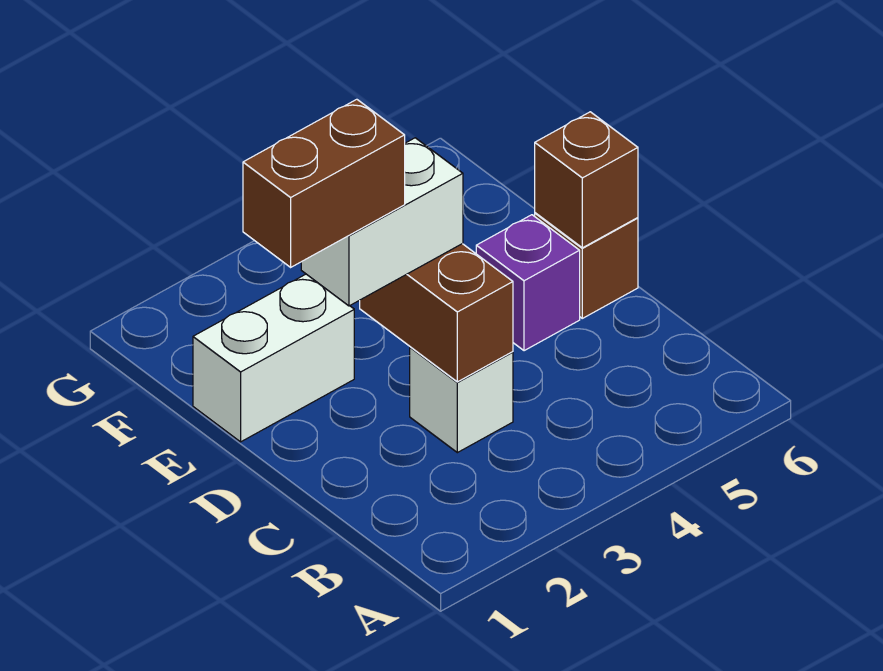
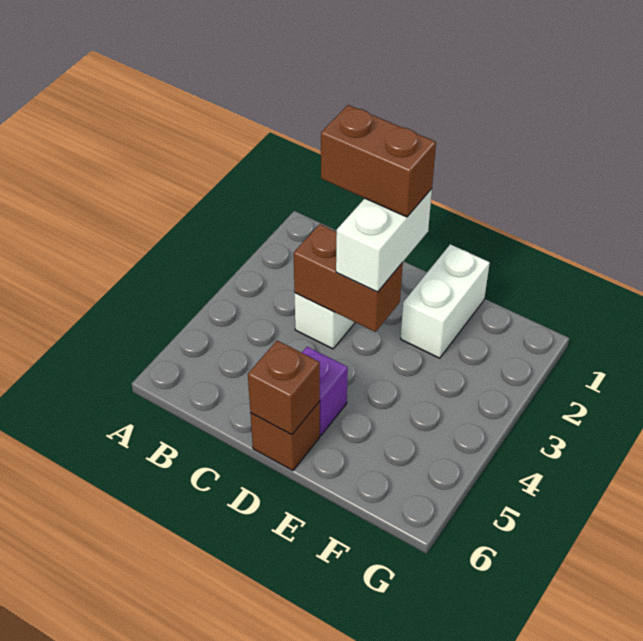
brown 1x2 brick [243,99,405,267] -> brown 1x2 brick turned to [321,105,436,217]

